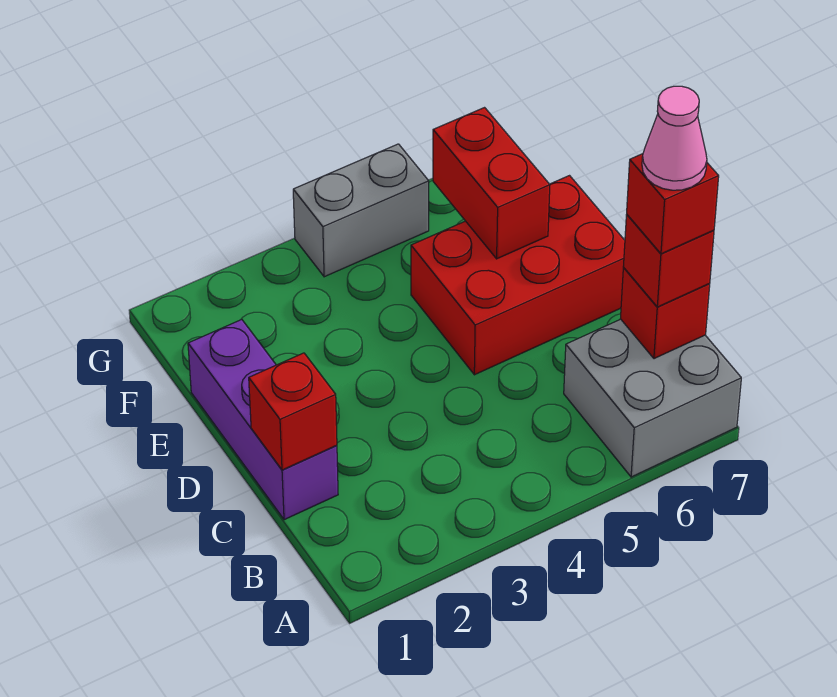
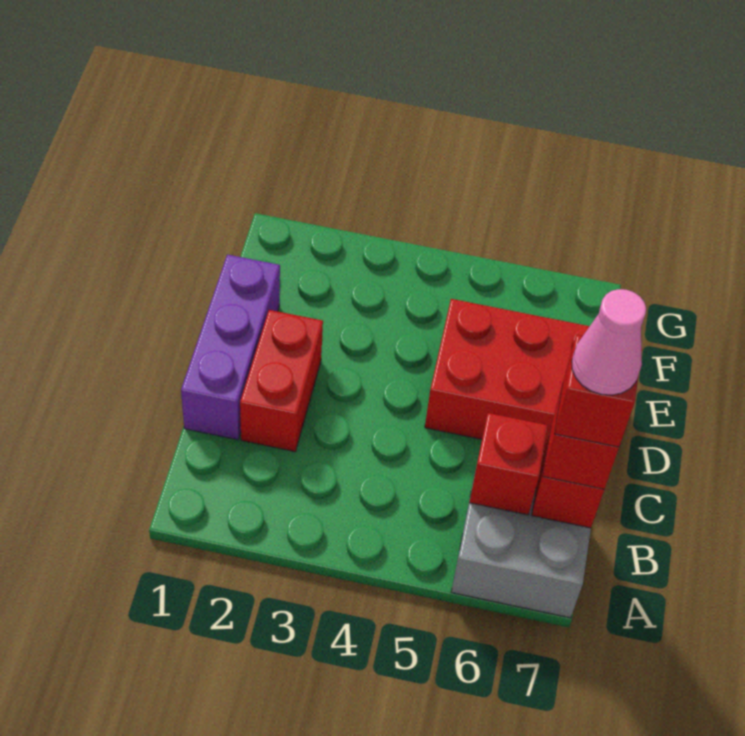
red 1x1 brick [249,353,337,470] -> red 1x1 brick moved to [469,413,548,515]
red 1x2 brick [433,108,550,259] -> red 1x2 brick moved to [240,310,323,452]
grey 1x2 brick [293,144,429,277] -> none

